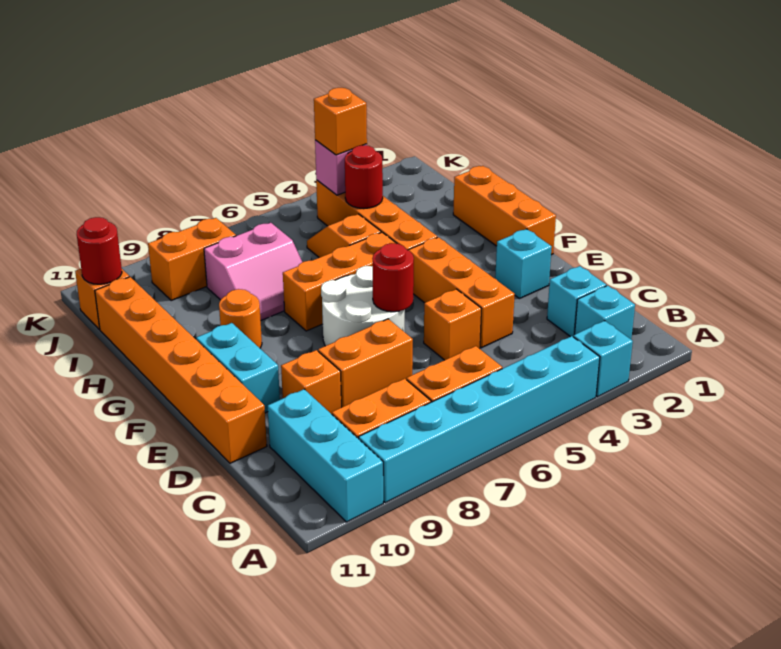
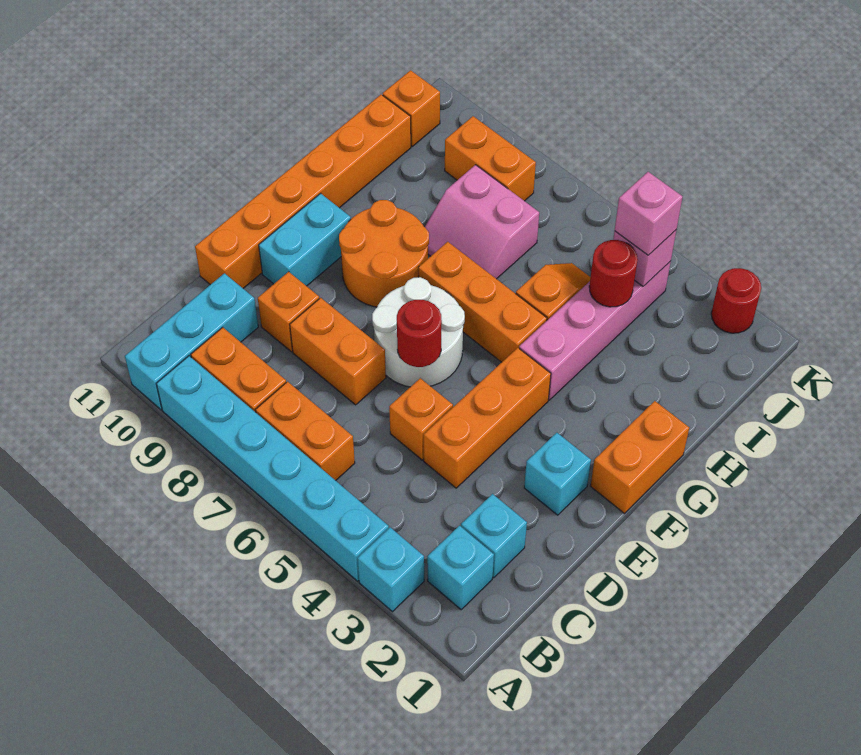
orange 1x3 brick [453,166,556,255] -> orange 1x2 brick [591,401,689,513]
orange 1x4 brick [316,180,437,250] -> pink 1x4 brick [519,261,671,400]
orange 1x1 round brick [219,289,262,348] -> orange 2x2 round brick [339,200,429,307]
orange 1x1 brick [314,88,367,155] -> pink 1x1 brick [615,172,683,255]
red 1x1 round brick [77,217,122,284] -> red 1x1 round brick moved to [711,268,761,333]

